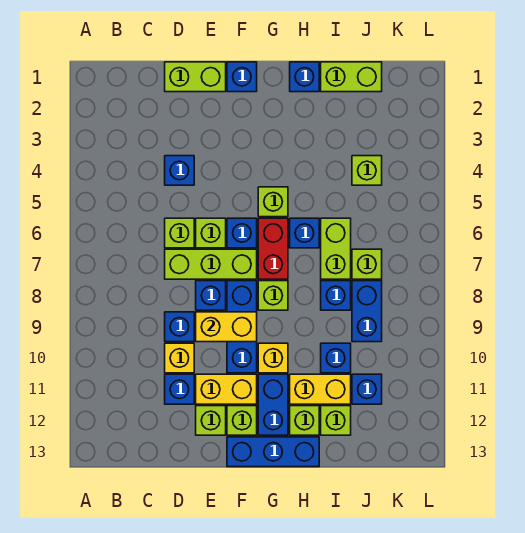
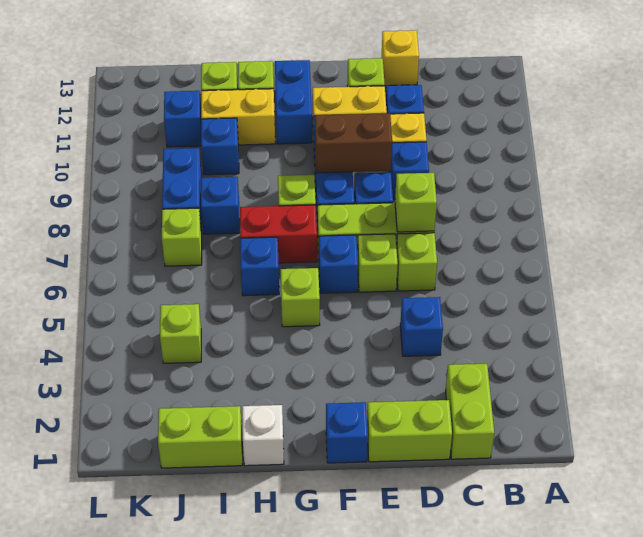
yellow 1x2 brick [196,312,257,342] -> brown 1x2 brick [315,113,392,173]
lime 1x1 brick [227,406,257,435] -> lime 1x1 brick moved to [395,173,437,232]
blue 1x3 brick [227,437,319,467] -> none
red 1x2 brick [258,218,288,279] -> red 1x2 brick turned to [240,205,317,263]
yellow 1x1 brick [258,343,288,373] -> yellow 1x1 brick moved to [381,30,419,86]
blue 1x1 brick [290,62,319,92] -> white 1x1 brick [242,405,284,466]
lime 1x2 brick [321,218,351,279] -> lime 1x2 brick moved to [446,364,494,459]

